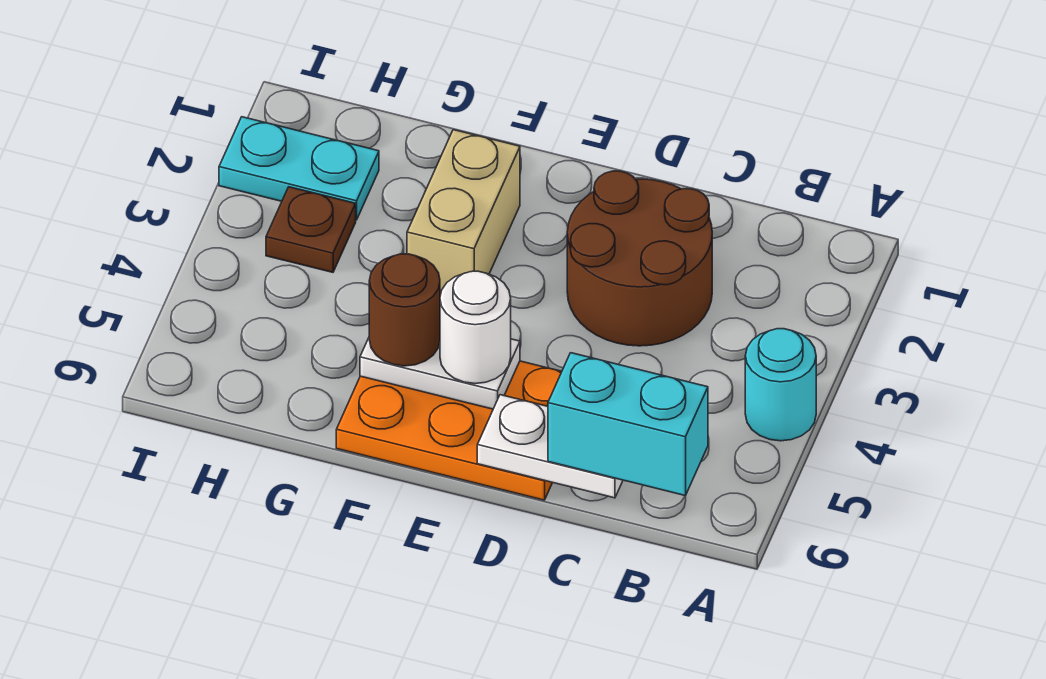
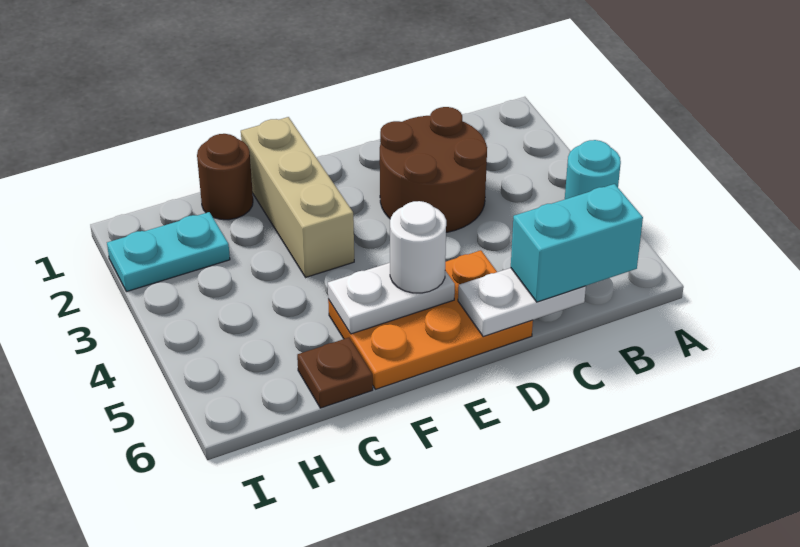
tan 1x2 brick [407,130,520,295] -> tan 1x3 brick [241,117,354,277]
brown 1x1 round brick [369,254,440,366] -> brown 1x1 round brick moved to [197,134,253,220]
brown 1x1 plate [266,187,356,272] -> brown 1x1 plate moved to [297,338,373,408]

